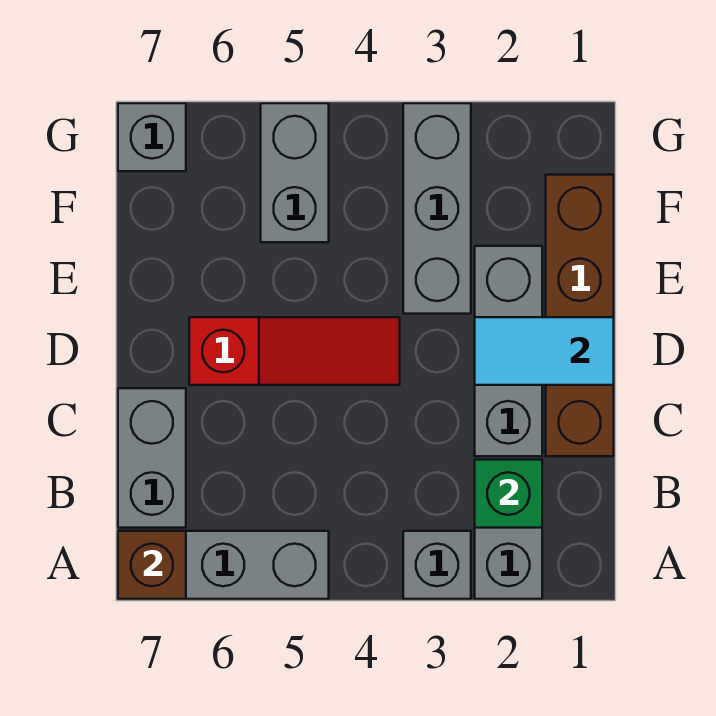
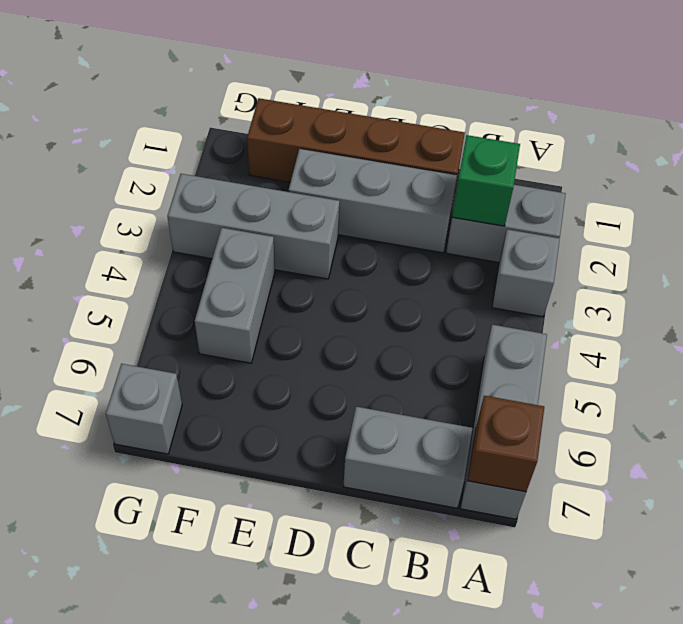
cyan 1x2 tile [475,317,614,385] -> none
red 1x3 slope [189,317,400,385] -> none
grey 1x2 brick [261,103,329,242] -> grey 1x2 brick turned to [195,228,275,363]

